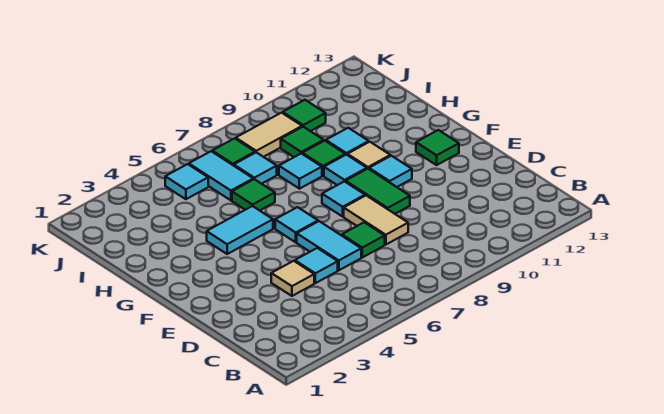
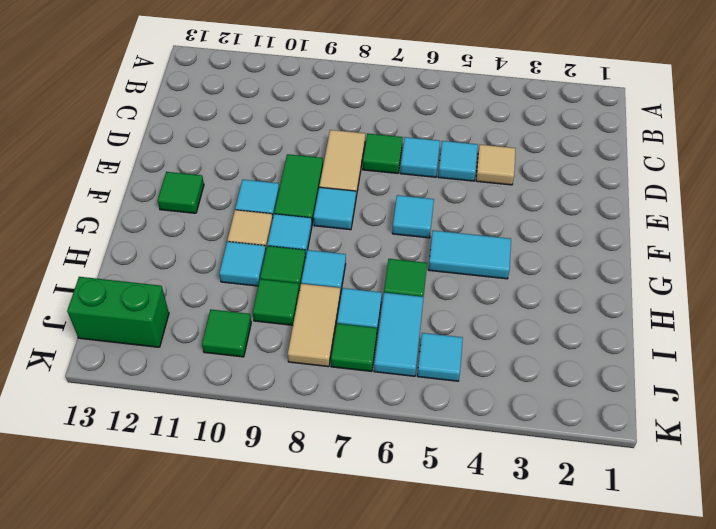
cyan 1x2 tile [297,221,361,270] -> cyan 1x1 tile [400,137,440,177]
tan 1x2 tile [236,113,302,157] -> tan 1x2 tile turned to [288,284,340,367]
none -> green 1x2 brick [67,277,169,347]

